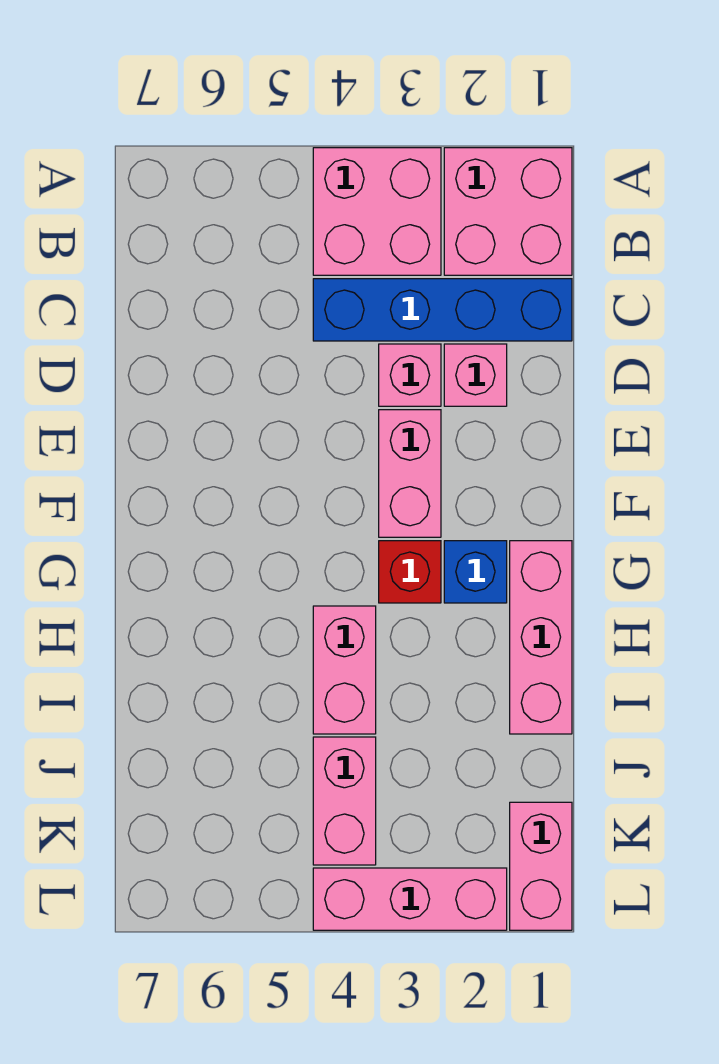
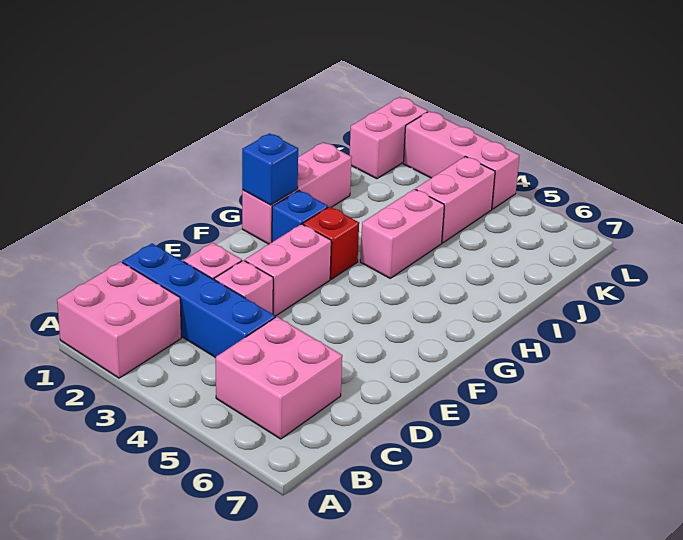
pink 2x2 brick [313,148,441,275] -> pink 2x2 brick moved to [216,317,342,439]
none -> blue 1x1 brick [242,133,298,205]

